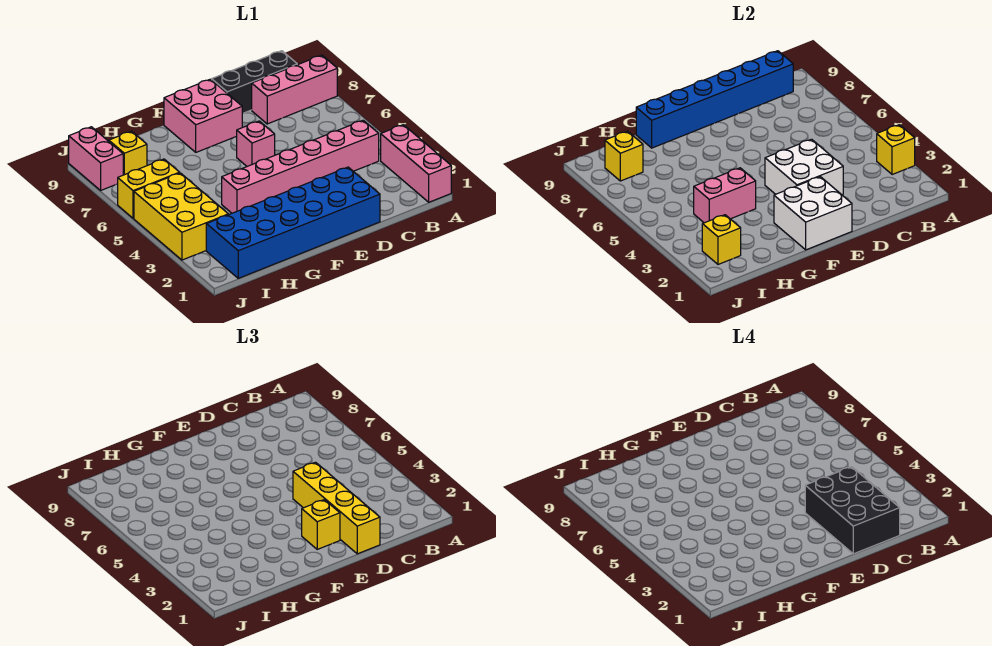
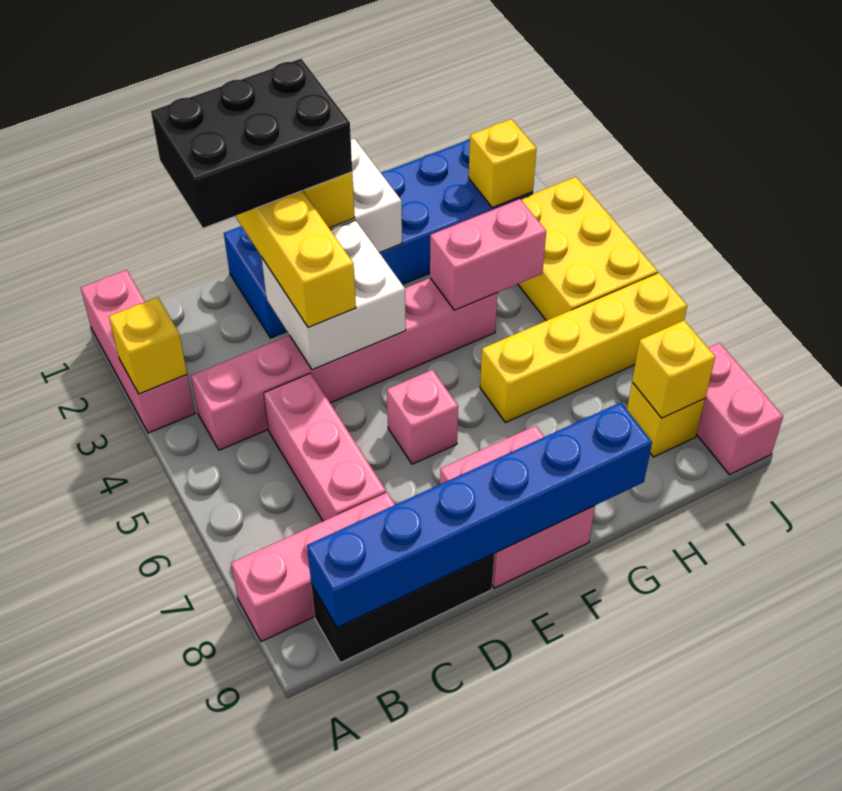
black 2x3 brick [805,467,900,554] -> black 2x3 brick turned to [151,59,352,228]
none -> pink 1x3 brick [264,373,386,521]
yellow 1x2 brick [118,159,180,218] -> yellow 1x4 brick [480,273,687,423]

